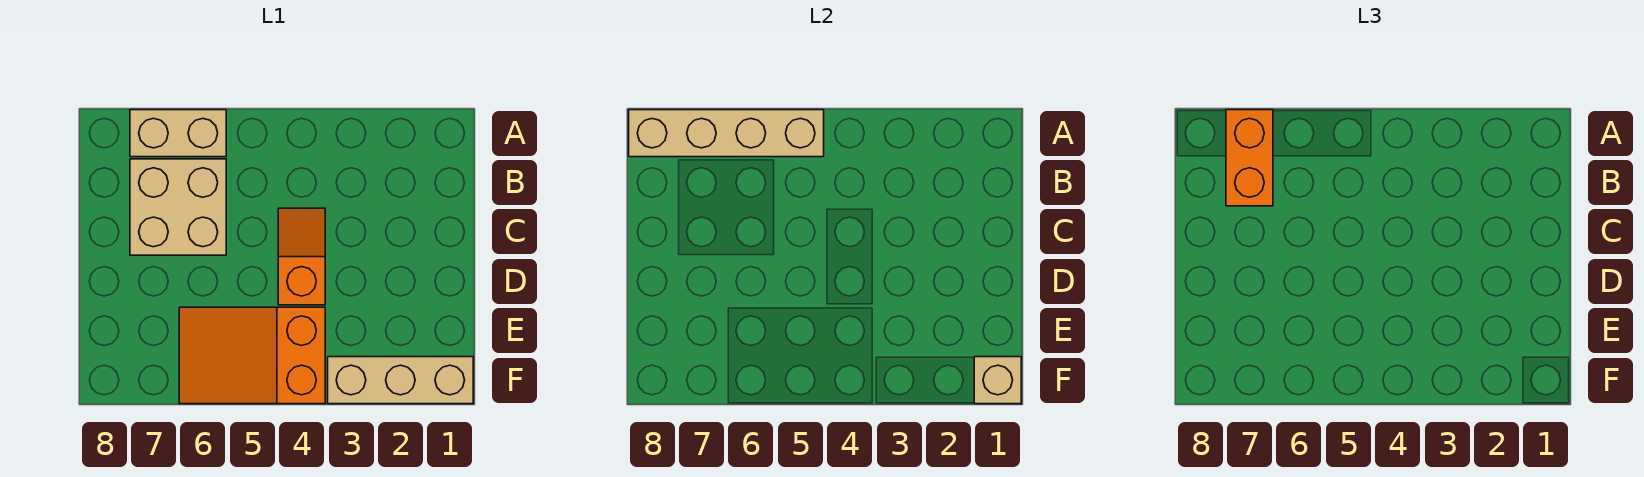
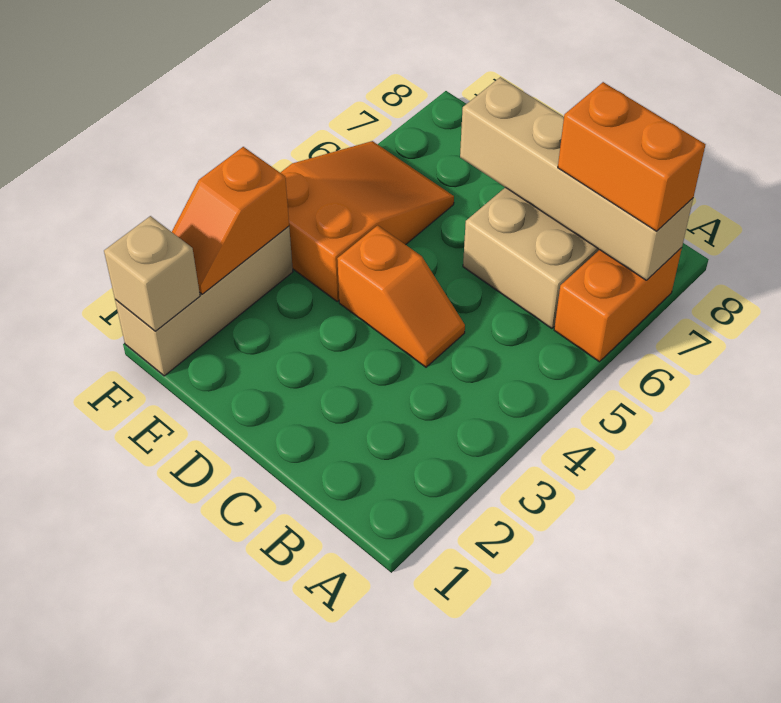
tan 1x4 brick [629,110,824,157] -> tan 1x4 brick turned to [460,77,693,280]
tan 1x2 brick [130,110,226,157] -> orange 1x2 brick [554,248,682,362]
none -> orange 1x2 slope [172,147,289,294]

